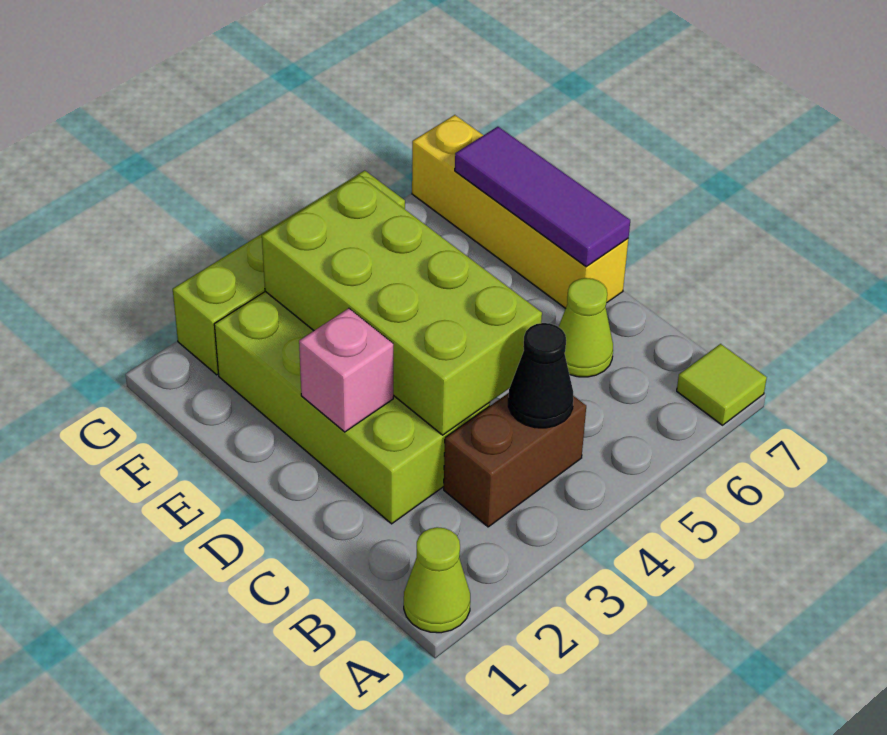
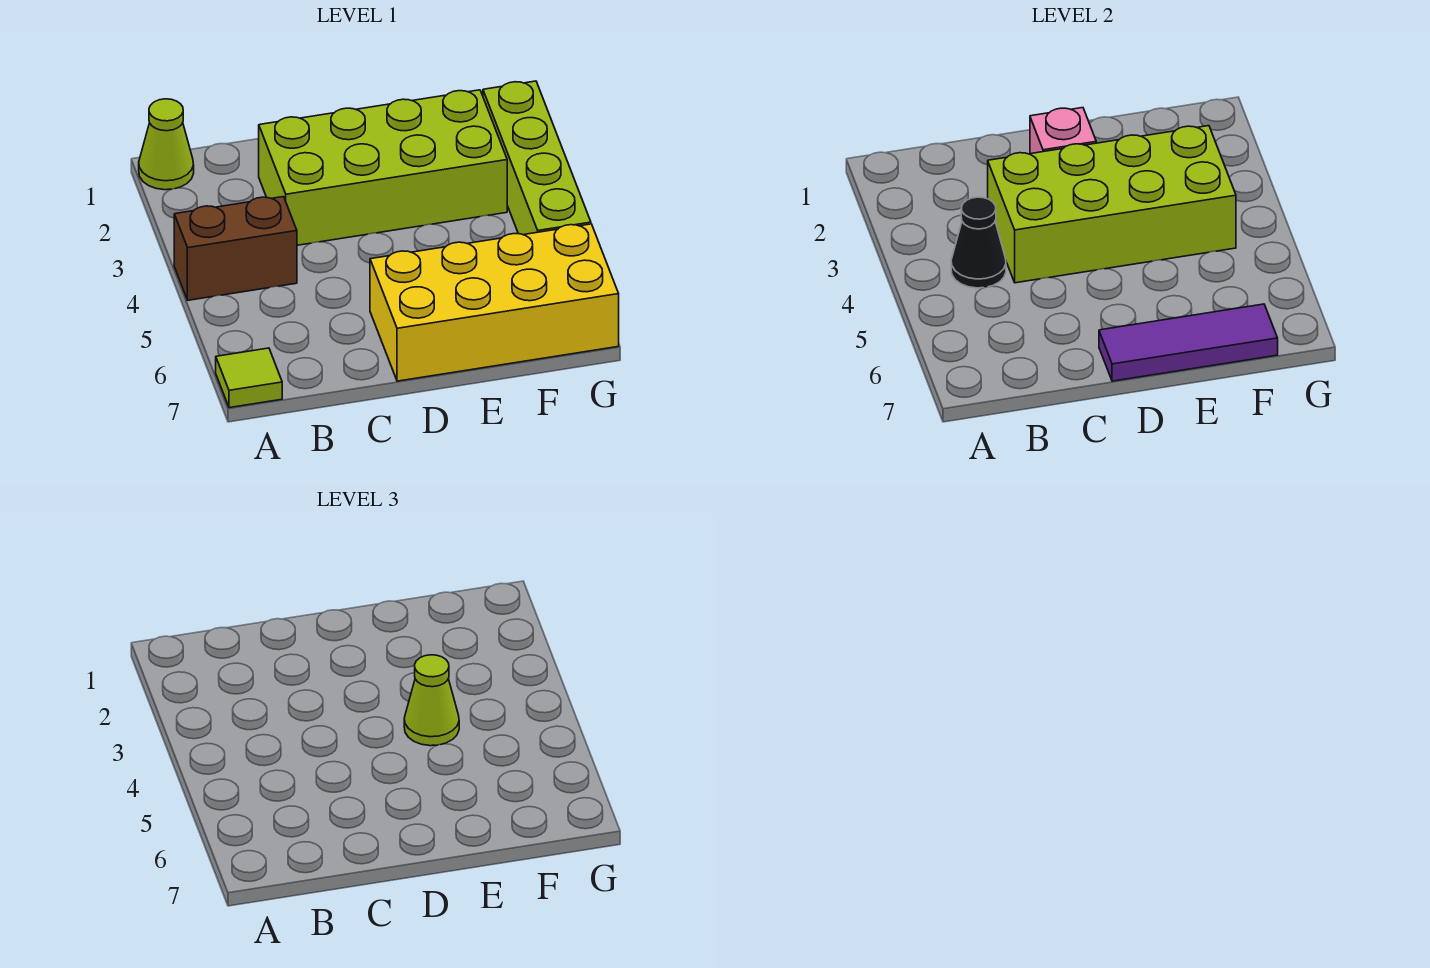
brown 1x2 brick [444,393,586,527] -> brown 1x2 brick turned to [174,197,297,300]
lime 1x1 cone [559,278,613,377] -> lime 1x1 cone moved to [404,655,459,746]
yellow 1x4 brick [412,115,628,309] -> yellow 2x4 brick [370,224,619,381]

